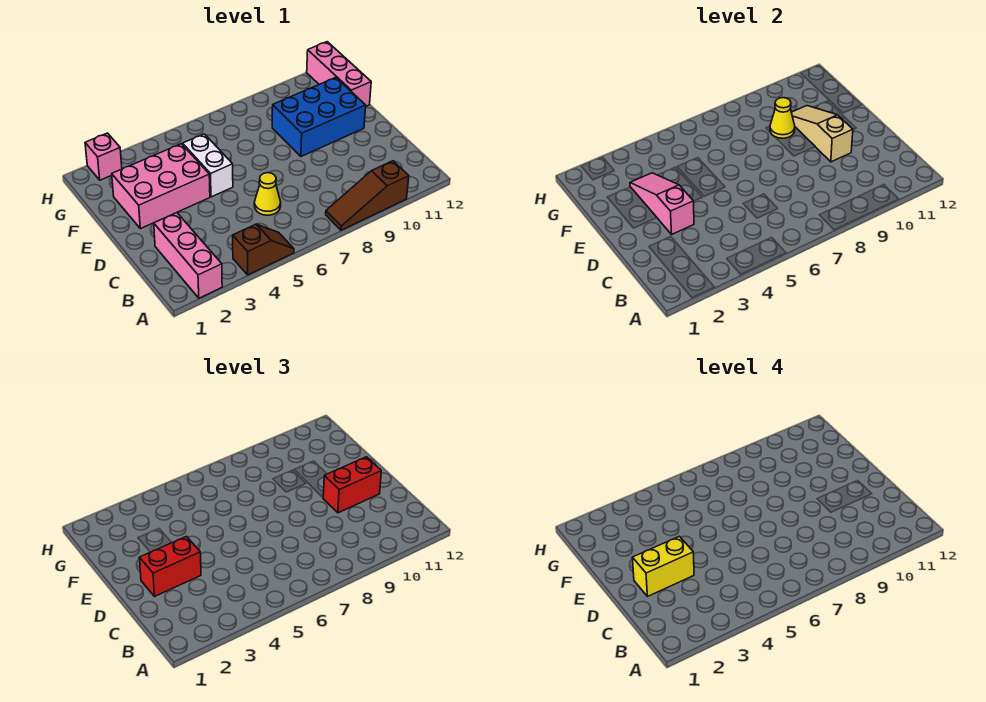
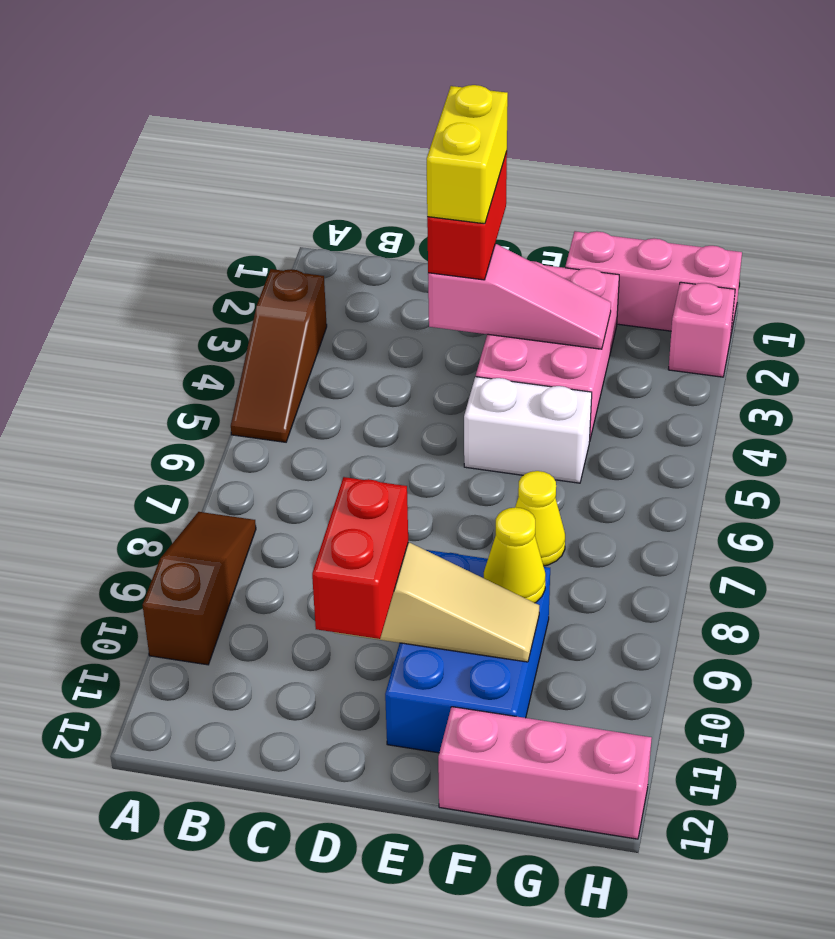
pink 1x3 brick [154,213,222,298] -> pink 1x3 brick moved to [565,231,742,334]
brown 1x2 slope [233,224,294,275] -> brown 1x3 slope [231,269,327,442]
yellow 1x1 cone [254,173,281,215] -> yellow 1x1 cone moved to [515,471,565,566]

